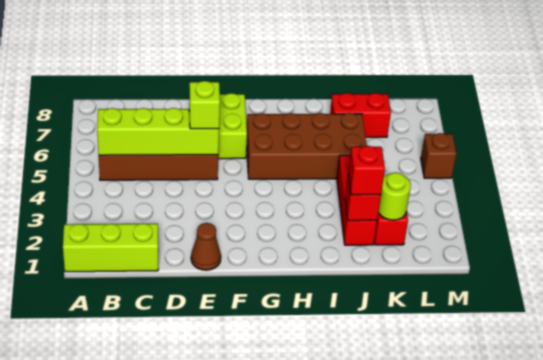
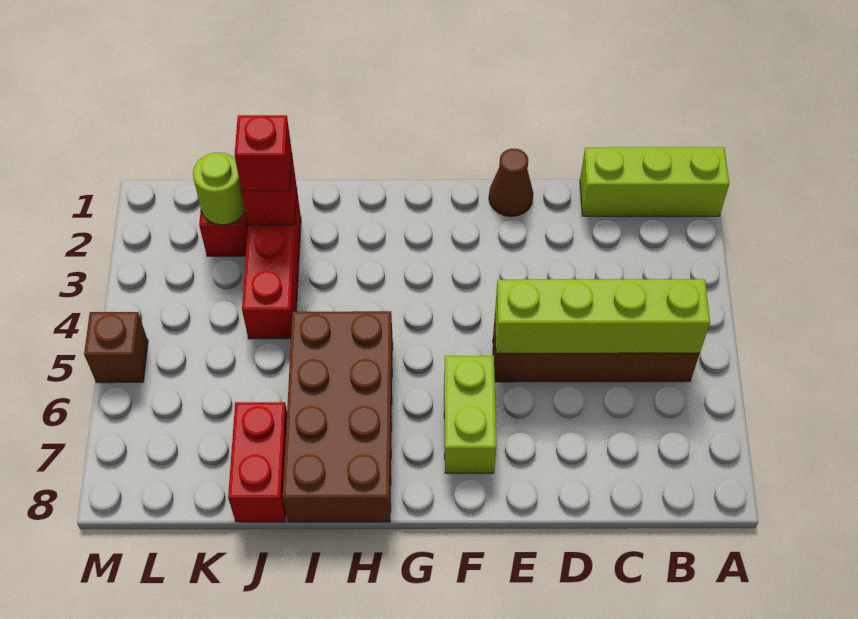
lime 1x1 brick [189,81,220,129] -> none
brown 2x4 brick [247,113,367,179] -> brown 2x4 brick turned to [283,311,393,522]
red 1x2 brick [330,93,391,137] -> red 1x2 brick turned to [228,402,287,522]

